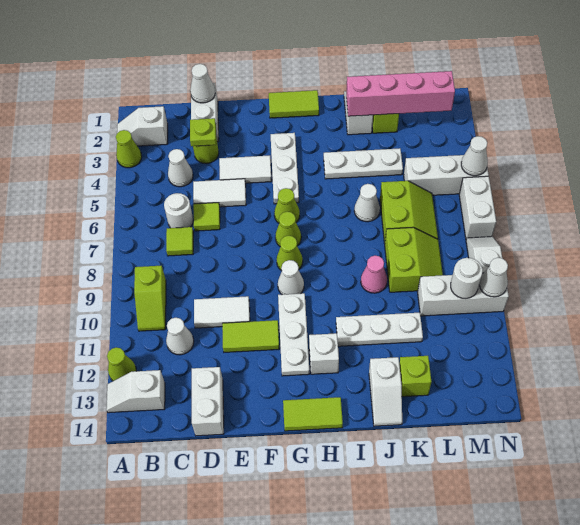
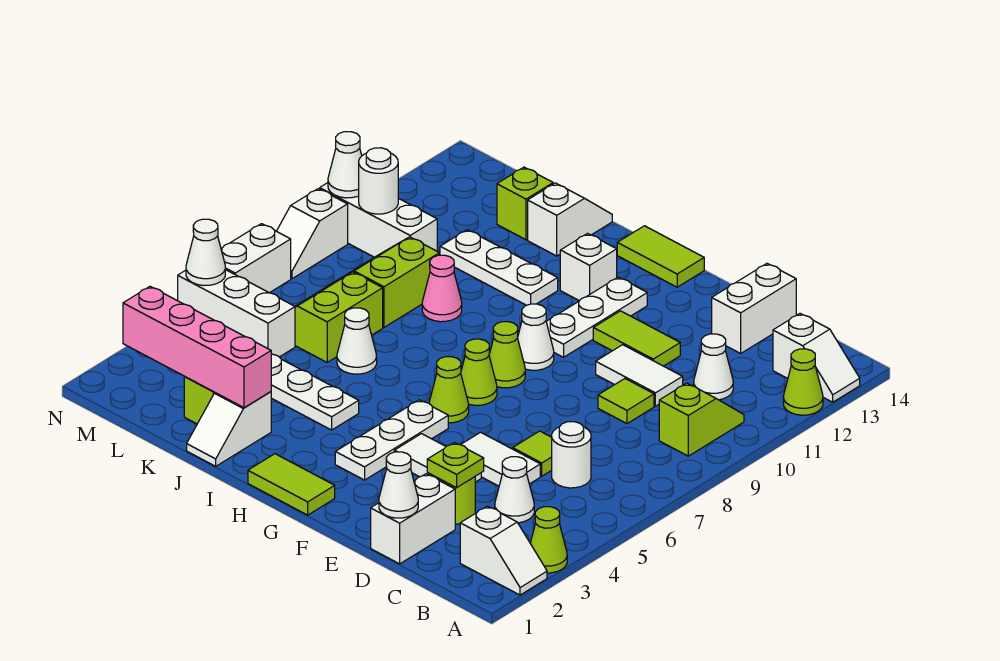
lime 1x1 tile [166,227,193,256] -> lime 1x1 tile moved to [598,379,654,424]

